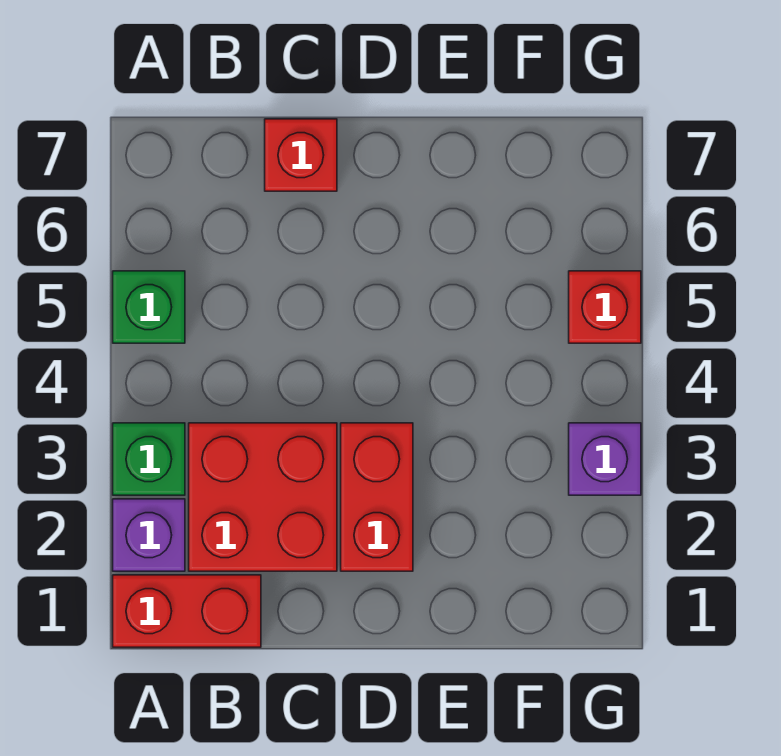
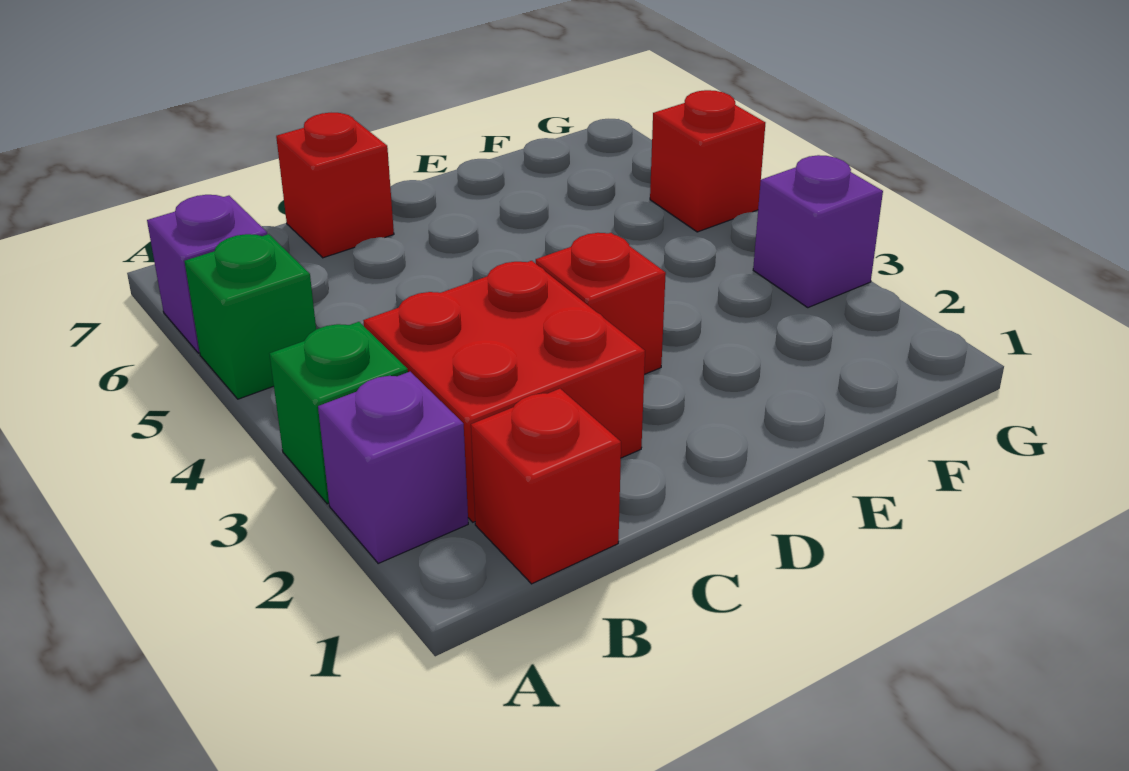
red 1x2 brick [113,575,261,647] -> red 1x1 brick [471,389,621,584]
none -> purple 1x1 brick [147,195,267,353]
red 1x2 brick [341,423,413,571] -> red 1x1 brick [536,233,666,374]

